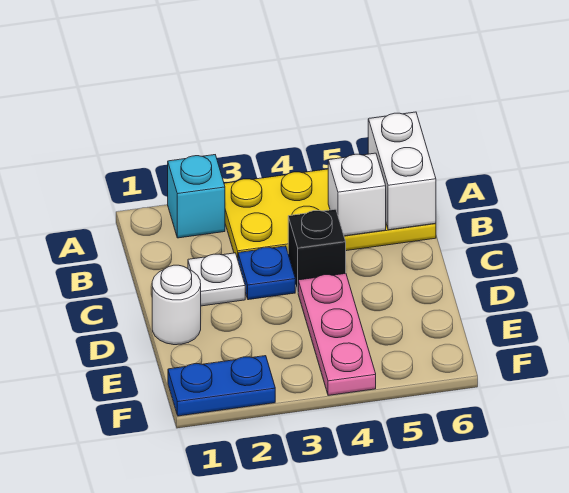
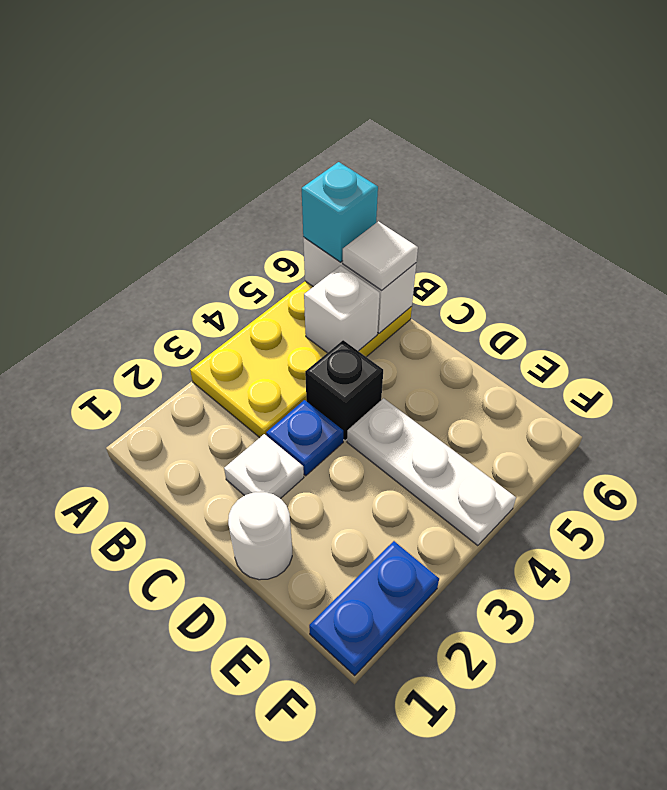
cyan 1x1 brick [168,155,225,238] -> cyan 1x1 brick moved to [302,162,378,262]
none -> white 1x1 tile [343,221,418,290]
pink 1x3 plate [298,273,376,395] -> white 1x3 plate [347,398,516,546]

